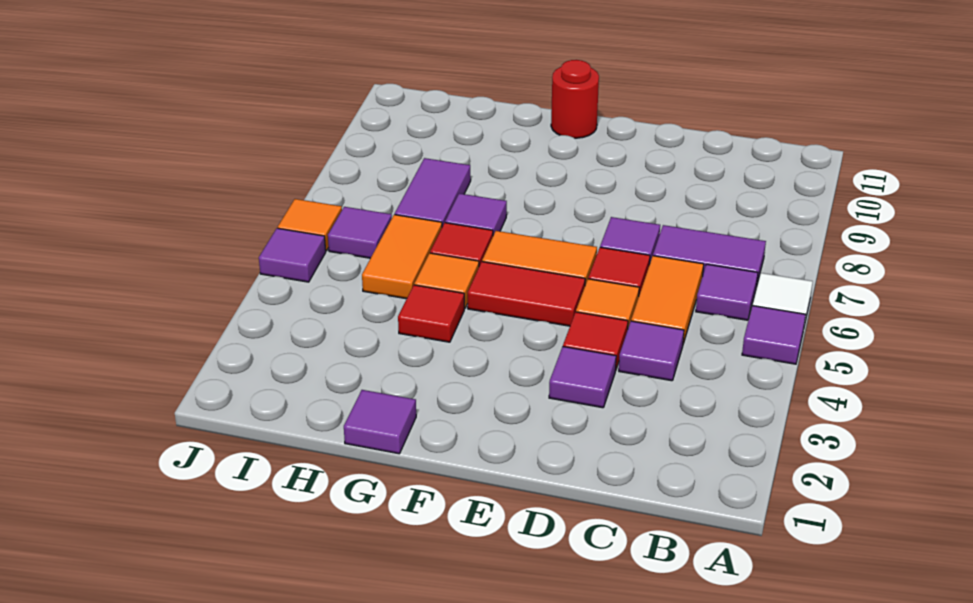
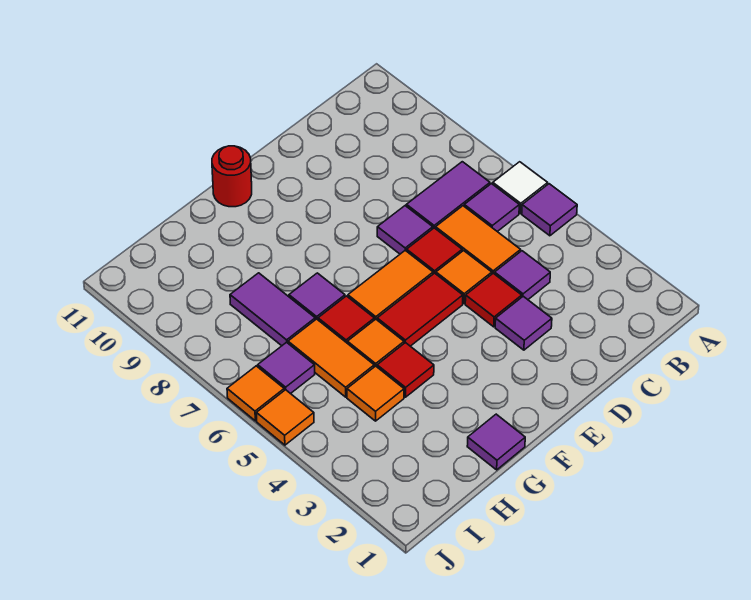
none -> orange 1x1 tile [347,366,404,421]
purple 1x1 tile [259,228,326,282] -> orange 1x1 tile [257,390,314,445]

